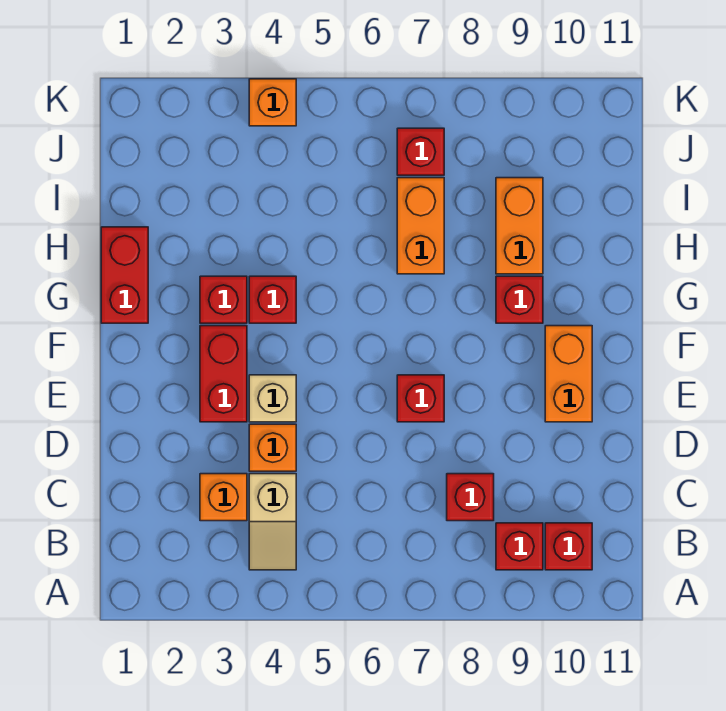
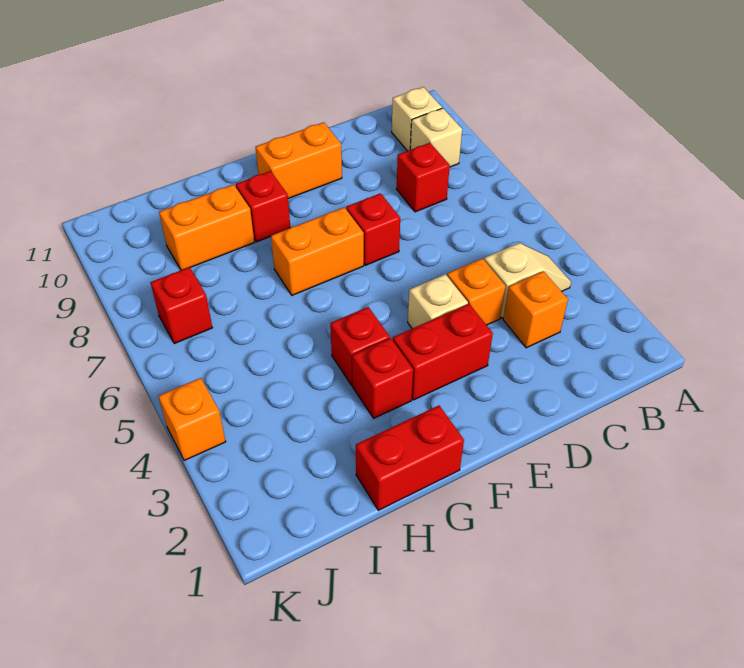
red 1x1 brick [496,523,543,570] -> tan 1x1 brick [410,108,462,167]
red 1x1 brick [545,523,592,570] -> tan 1x1 brick [392,87,442,151]
orange 1x2 brick [397,178,444,274] -> orange 1x2 brick moved to [271,207,364,295]

